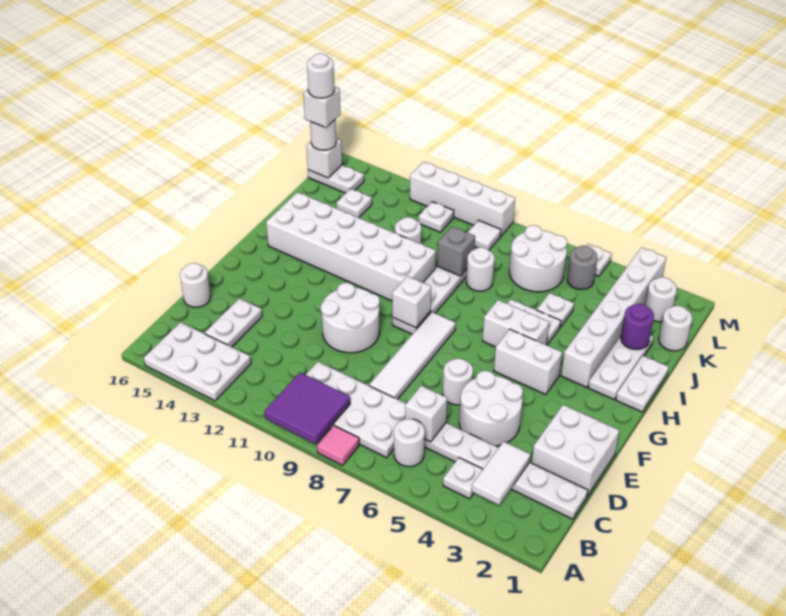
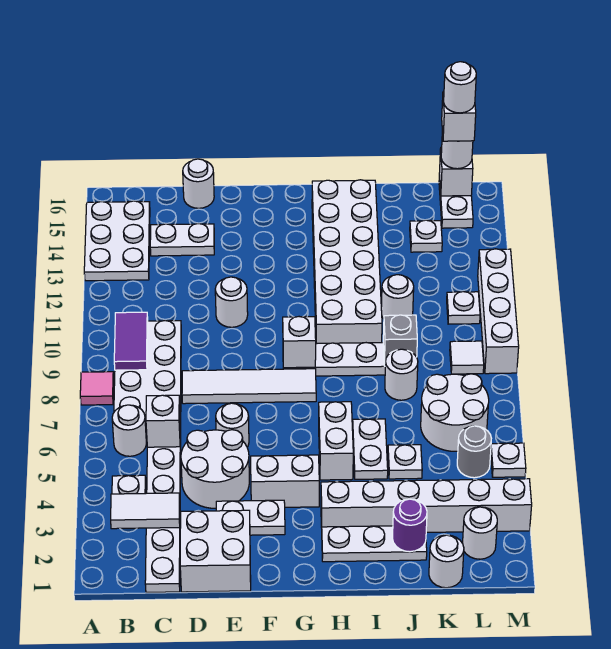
purple 2x2 tile [265,372,350,444] -> purple 1x2 tile [114,312,148,370]
white 2x2 round brick [321,283,380,353] -> white 1x1 round brick [215,277,248,327]
white 1x2 brick [494,329,562,395] -> white 1x2 brick turned to [251,455,319,507]
white 1x2 plate [616,356,669,412] -> white 1x2 plate moved to [216,500,285,535]

